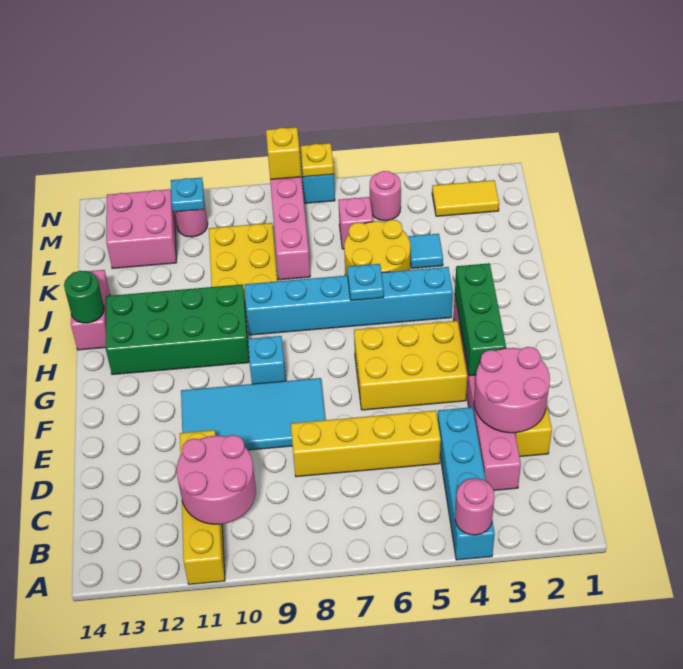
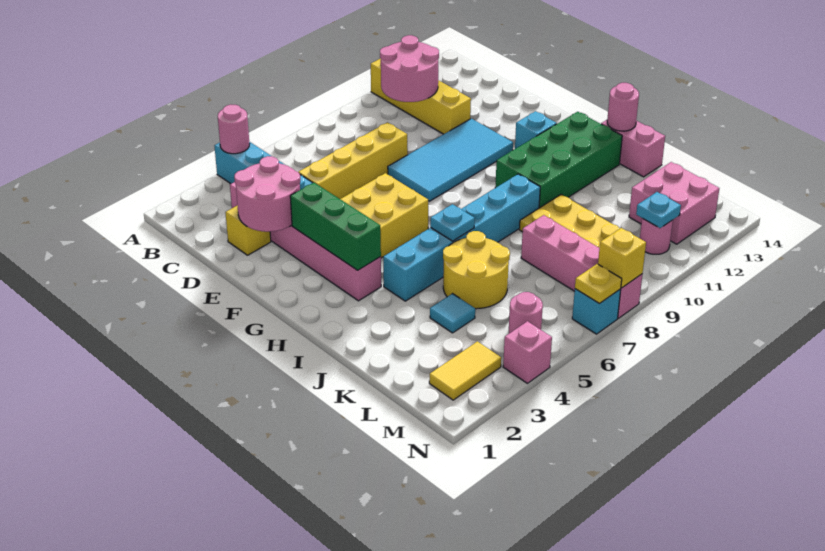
cyan 1x1 brick [248,336,286,384] -> cyan 1x1 brick moved to [515,111,557,149]
green 1x1 round brick [64,271,104,323] -> pink 1x1 round brick [607,83,639,131]
pink 1x1 brick [338,197,373,249] -> pink 1x1 brick moved to [503,321,552,383]

